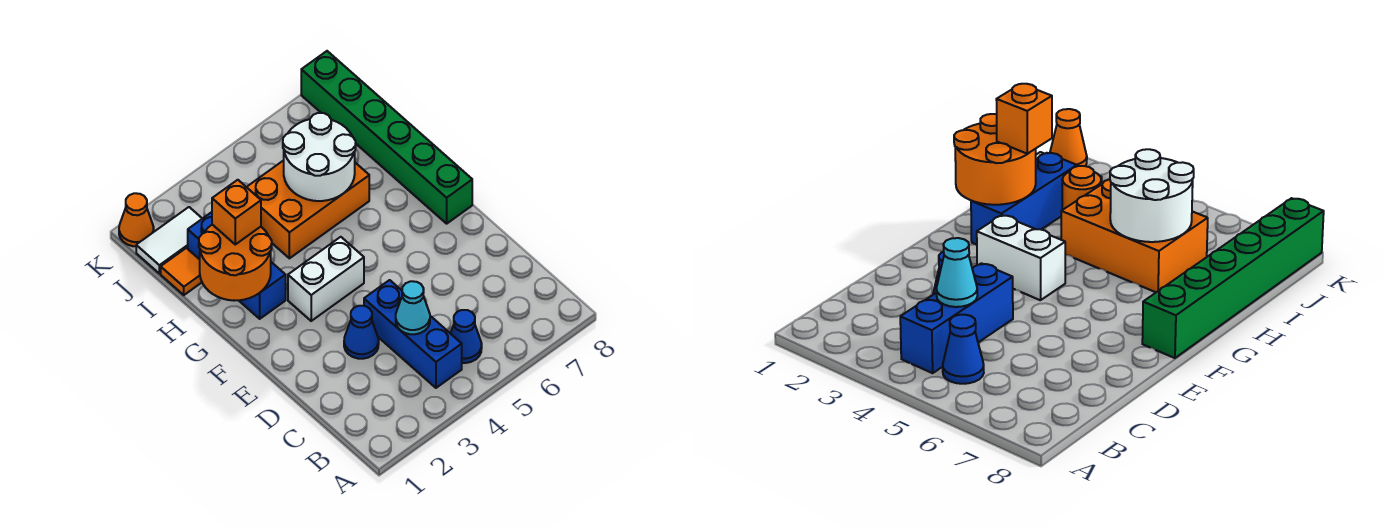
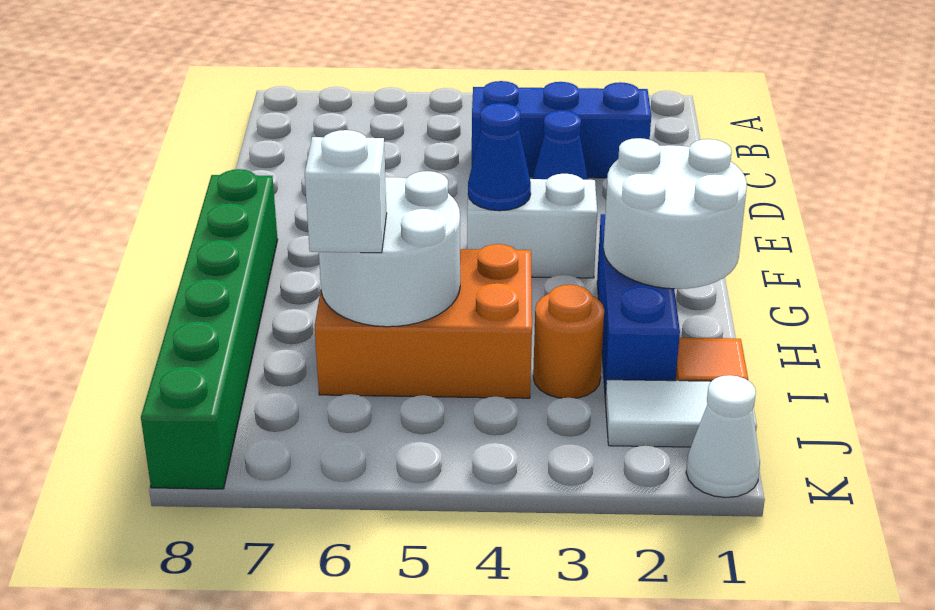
blue 1x3 brick [364,280,462,388] -> blue 1x3 brick turned to [472,81,651,178]
blue 1x1 cone [450,310,482,363] -> blue 1x1 cone moved to [468,103,531,211]
cyan 1x1 cone [396,281,430,334] -> none
orange 2x2 round brick [199,225,272,301] -> white 2x2 round brick [603,138,747,289]
orange 1x1 brick [212,180,261,244] -> none
none -> white 1x1 brick [305,130,387,253]
orange 1x1 cone [119,193,154,246] -> white 1x1 cone [686,375,760,497]

